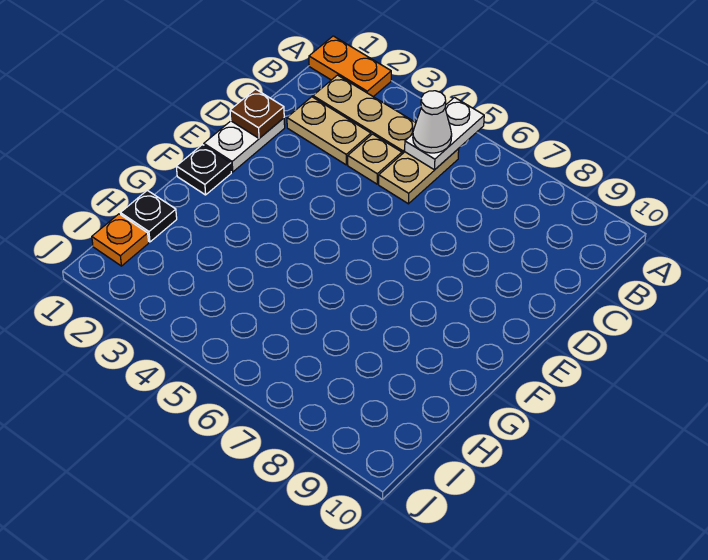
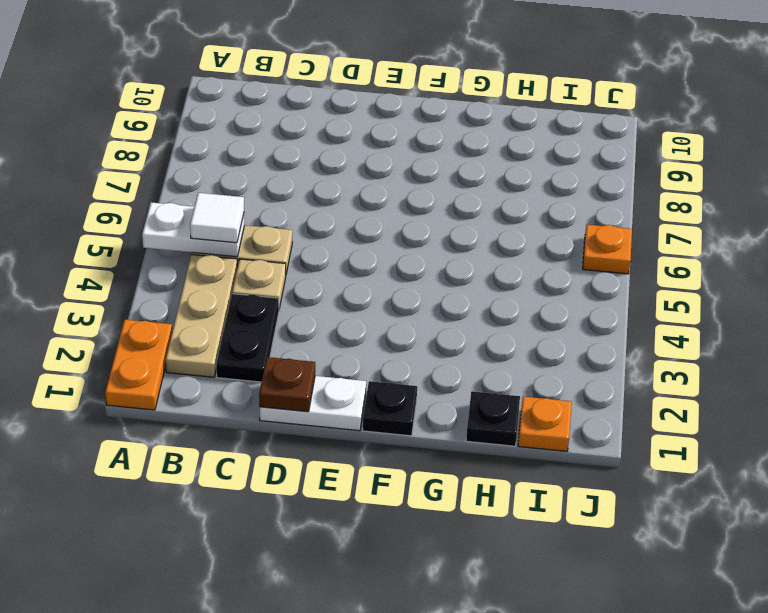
white 1x1 cone [413,91,452,153] -> white 1x1 tile [190,193,244,243]
tan 1x2 plate [287,97,371,165] -> black 1x2 plate [216,294,279,382]
none -> orange 1x1 plate [583,225,632,274]

